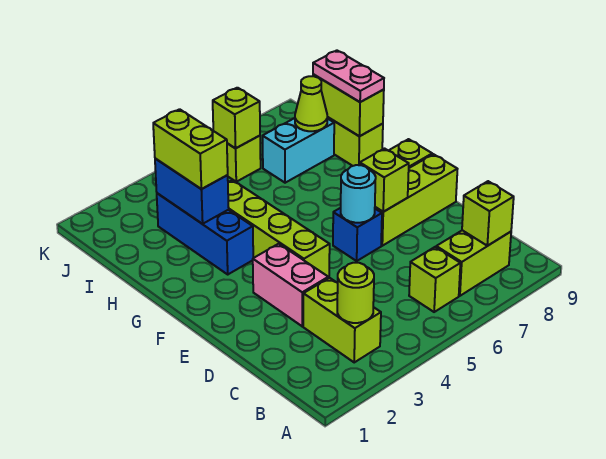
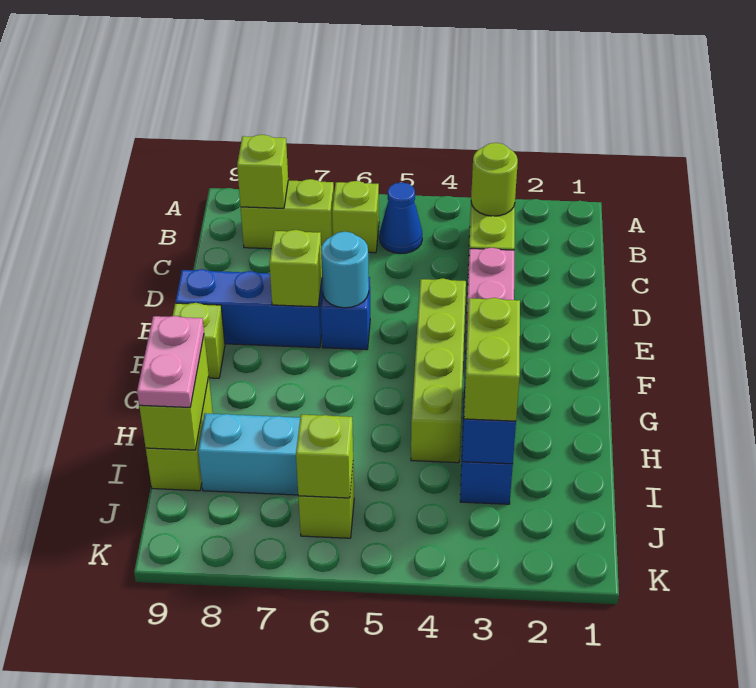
none -> blue 1x1 cone [380,182,422,254]
lime 1x3 brick [375,154,457,246] -> blue 1x3 brick [175,269,323,348]
lime 1x1 cone [295,76,327,131] -> none

